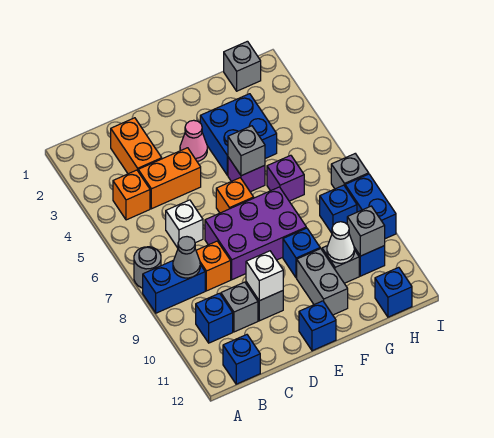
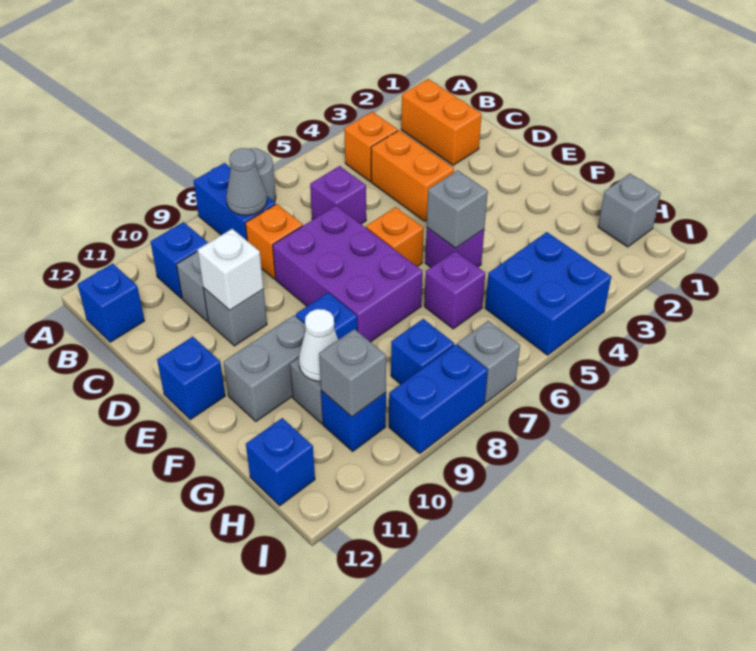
orange 1x2 brick [111,118,162,174] -> orange 1x2 brick turned to [401,79,481,165]
white 1x1 brick [166,200,203,248] -> purple 1x1 brick [310,166,366,224]
pink 1x1 cone [180,120,207,162] -> none
blue 2x2 brick [200,94,277,175] -> blue 2x2 brick moved to [485,232,611,355]

